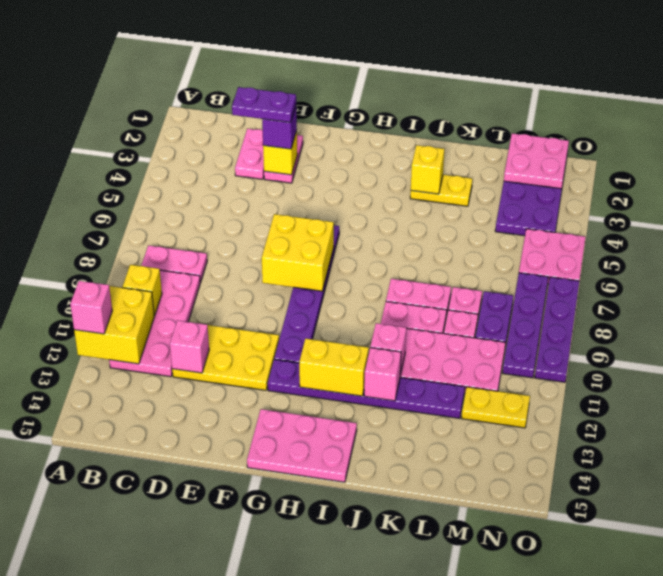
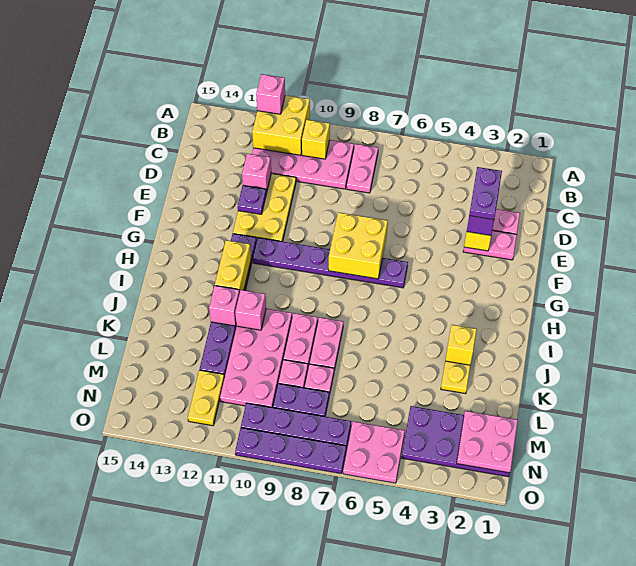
none -> purple 1x1 plate [238,186,266,214]
pink 2x3 plate [247,409,357,482] -> none

